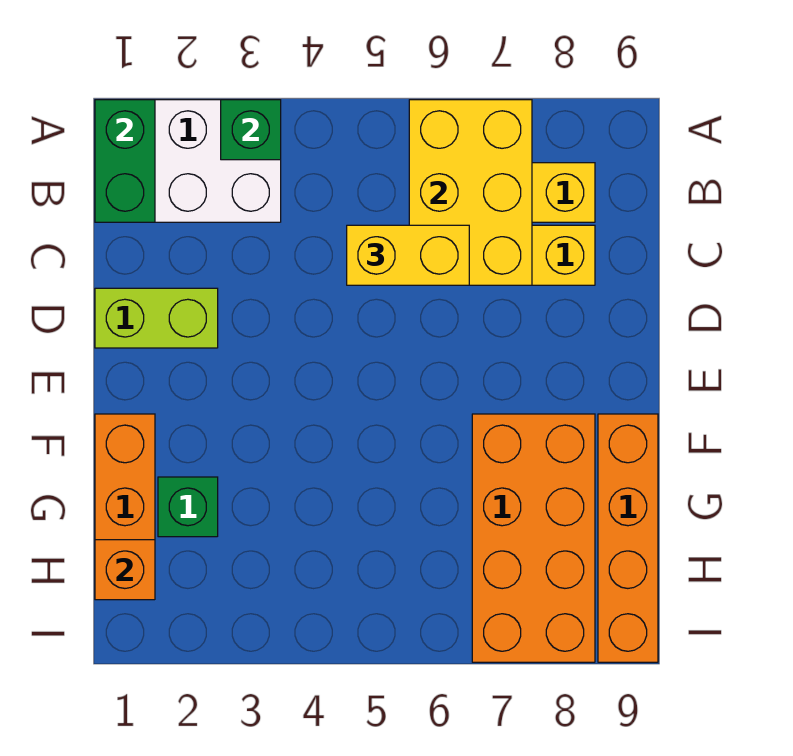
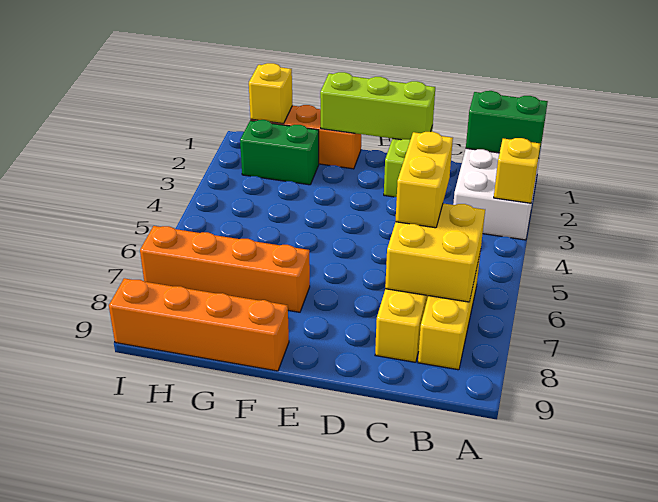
green 1x1 brick [221,100,281,160] -> yellow 1x1 brick [494,138,540,203]
yellow 2x3 brick [409,100,532,285] -> yellow 2x2 brick [385,203,485,302]
none -> lime 1x3 brick [320,72,435,140]
orange 2x4 brick [472,414,595,662] -> orange 1x4 brick [140,226,310,312]
green 1x1 brick [158,477,218,537] -> green 1x2 brick [240,120,319,185]
orange 1x1 brick [95,540,155,600] -> yellow 1x1 brick [249,63,293,124]

